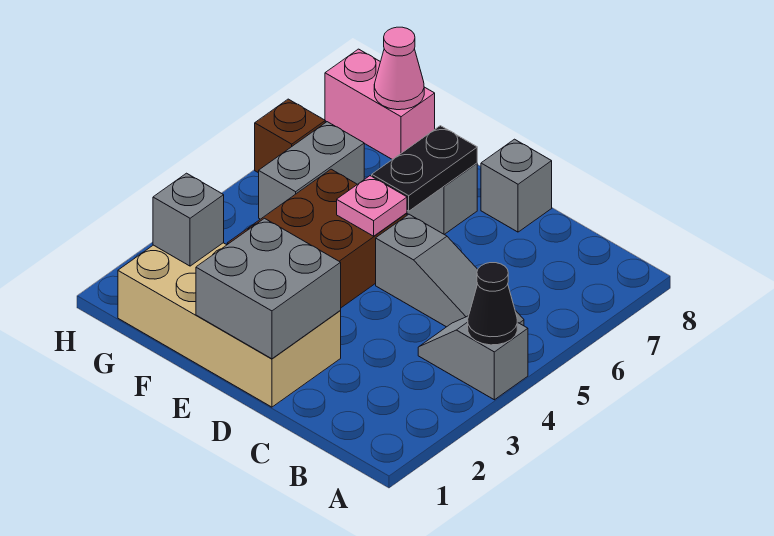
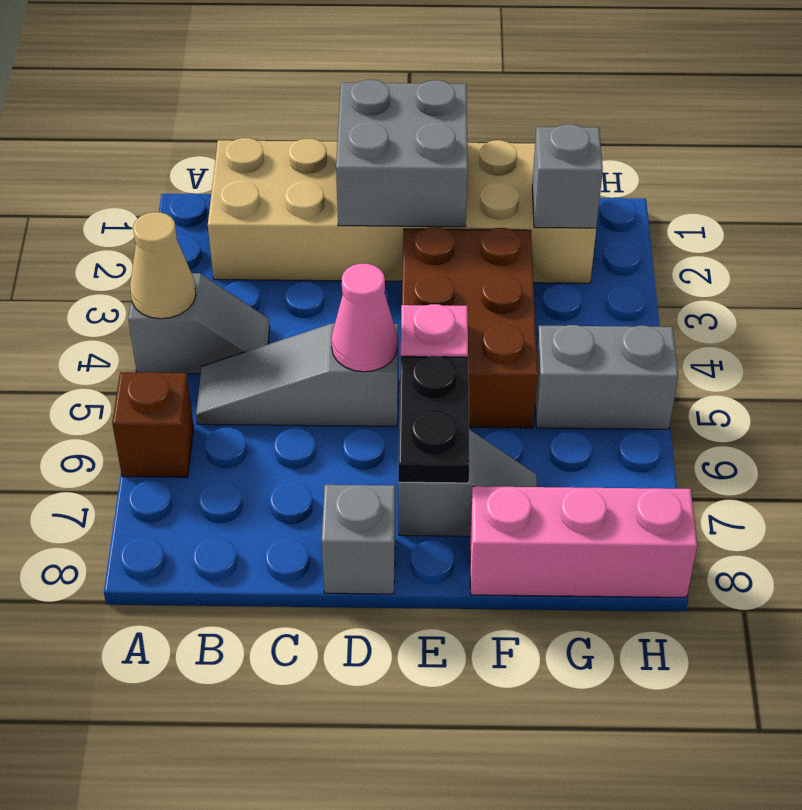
black 1x1 cone [468,263,517,345] -> tan 1x1 cone [130,212,196,319]
tan 2x4 brick [118,243,341,407] -> tan 2x6 brick [208,138,596,283]
grey 1x2 brick [259,122,364,219] -> grey 1x2 brick turned to [535,325,678,429]
pink 1x2 brick [325,49,435,160] -> pink 1x3 brick [470,486,697,597]
pink 1x1 cone [374,27,424,110] -> pink 1x1 cone moved to [331,264,398,372]
brown 1x1 brick [255,99,325,173] -> brown 1x1 brick moved to [112,372,194,477]

